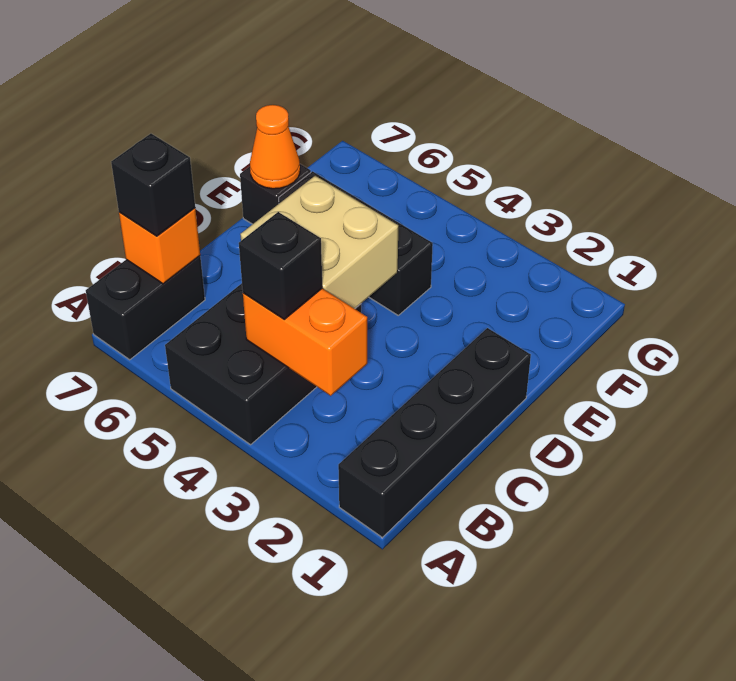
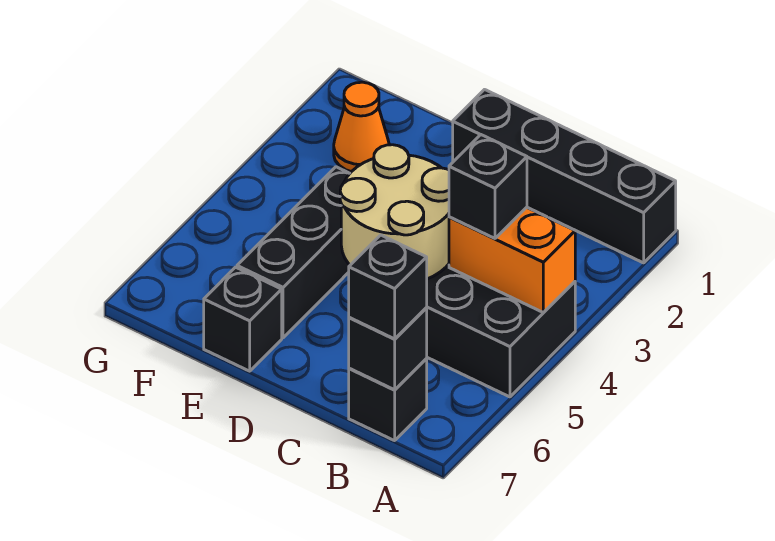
black 1x2 brick [86,256,205,360] -> black 1x1 brick [349,359,427,441]
orange 1x2 brick [243,288,367,396] -> orange 1x2 brick turned to [449,207,575,313]
orange 1x1 brick [119,208,200,284] -> black 1x1 brick [349,308,427,390]
tan 2x2 brick [240,176,398,309] -> tan 2x2 round brick [340,145,449,279]
orange 1x1 cone [250,105,300,189] -> orange 1x1 cone moved to [334,82,389,172]

